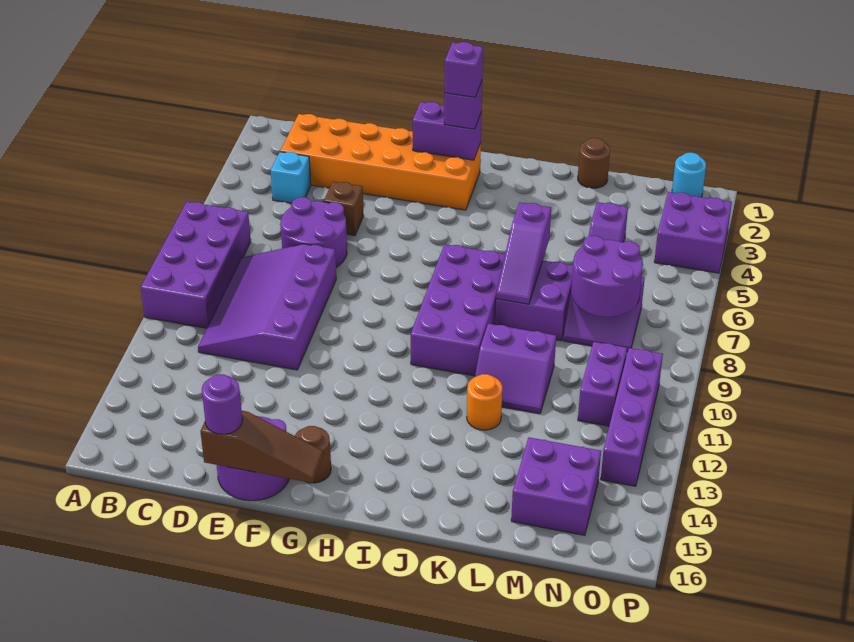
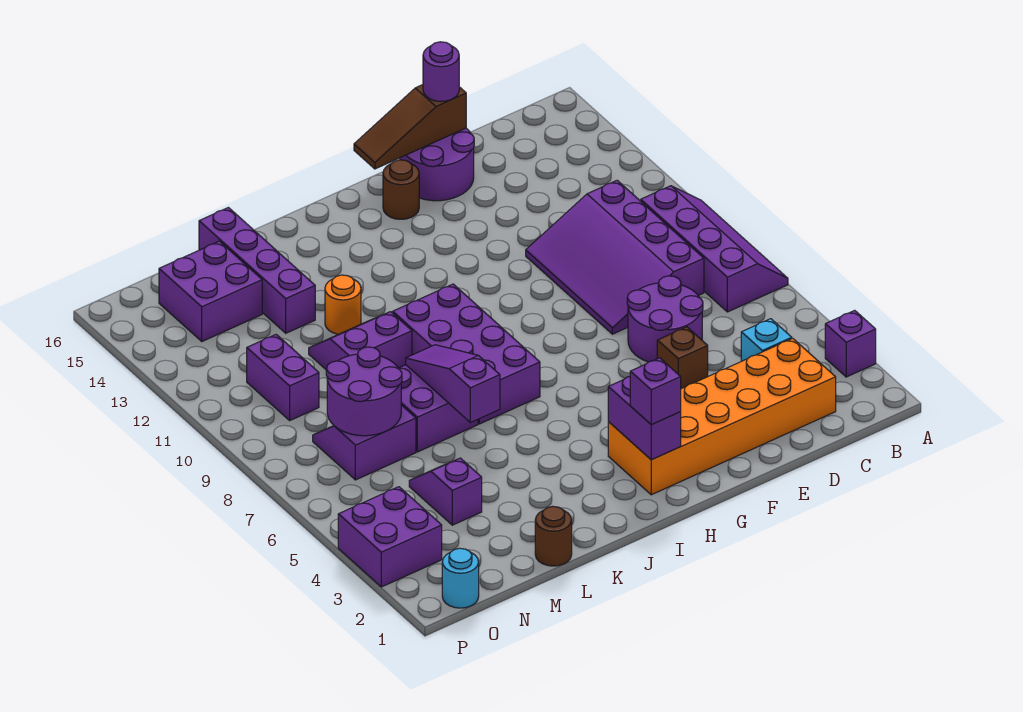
purple 2x4 brick [140,202,251,328] -> purple 2x4 slope [641,186,788,312]
purple 3x4 slope [198,244,336,370] -> purple 3x4 slope turned to [526,180,704,334]
purple 1x2 brick [413,102,482,160] -> purple 1x2 brick turned to [608,377,681,460]
purple 1x1 brick [445,42,483,97] -> purple 1x1 brick moved to [825,310,876,377]
purple 1x4 brick [601,348,663,486] -> purple 1x4 brick moved to [199,208,315,333]

